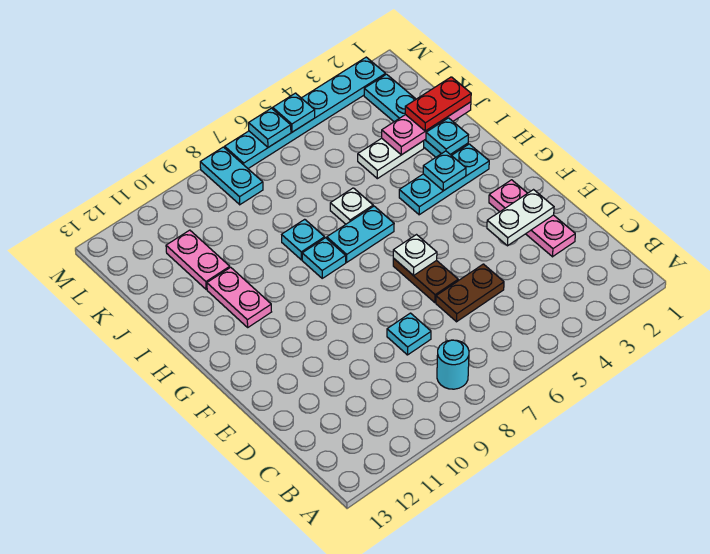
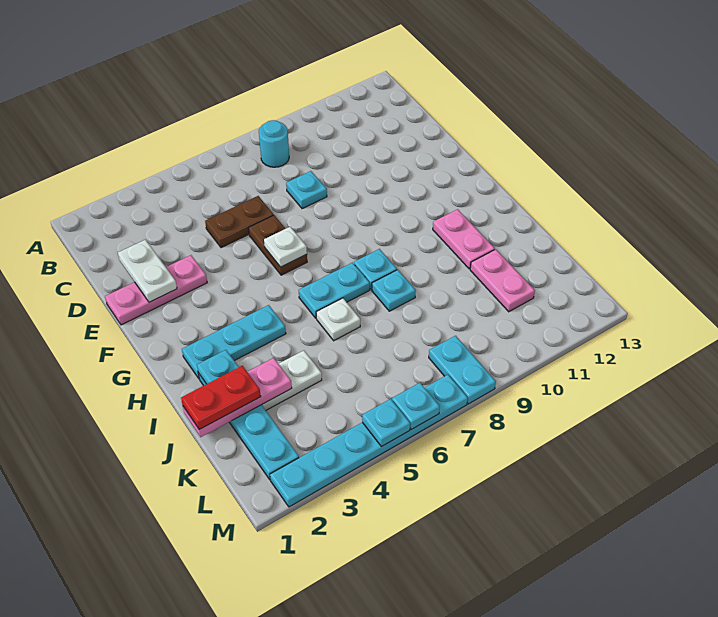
pink 1x3 plate [489,180,575,257] -> pink 1x3 plate turned to [105,255,207,325]
white 1x2 plate [487,190,554,246] -> white 1x2 plate turned to [118,240,177,302]
cyan 1x1 plate [423,151,466,191] -> none

